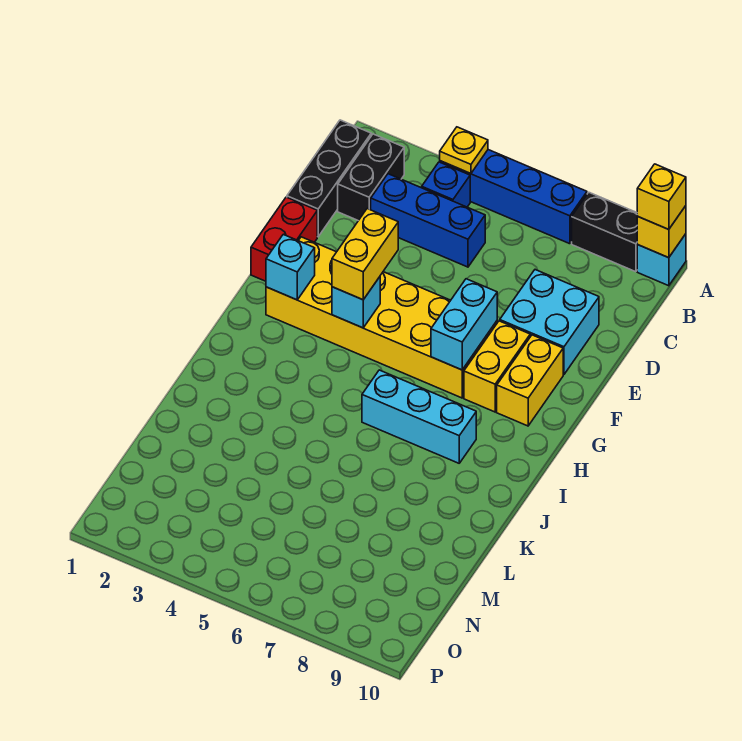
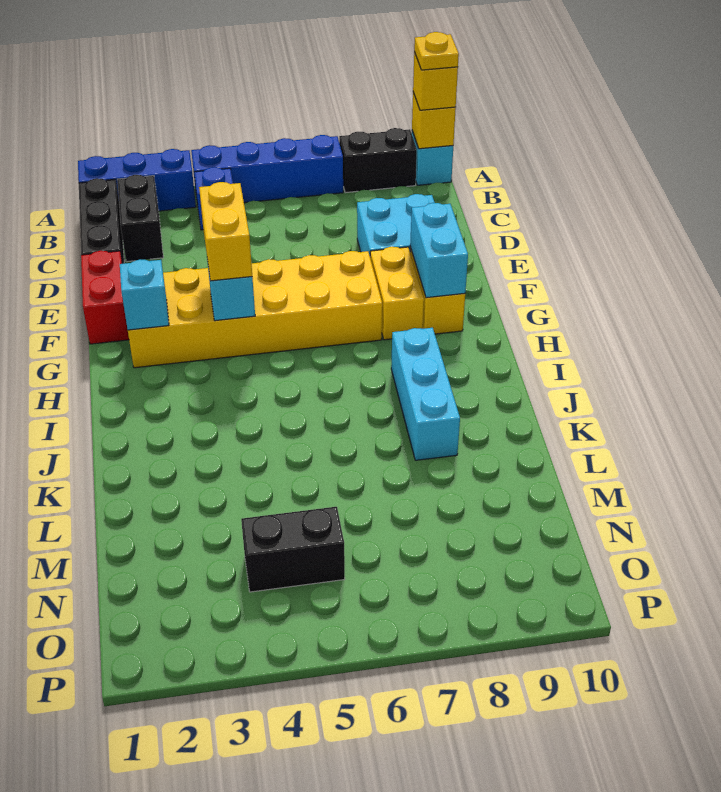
yellow 1x1 plate [440,127,488,174] -> yellow 1x1 plate moved to [414,32,459,70]
blue 1x3 brick [371,174,485,267] -> blue 1x3 brick moved to [78,149,196,211]
cyan 1x2 brick [431,279,497,370] -> cyan 1x2 brick moved to [410,203,468,298]
cyan 1x3 brick [362,370,476,463] -> cyan 1x3 brick turned to [391,328,460,460]
none -> black 1x2 brick [241,507,345,592]

